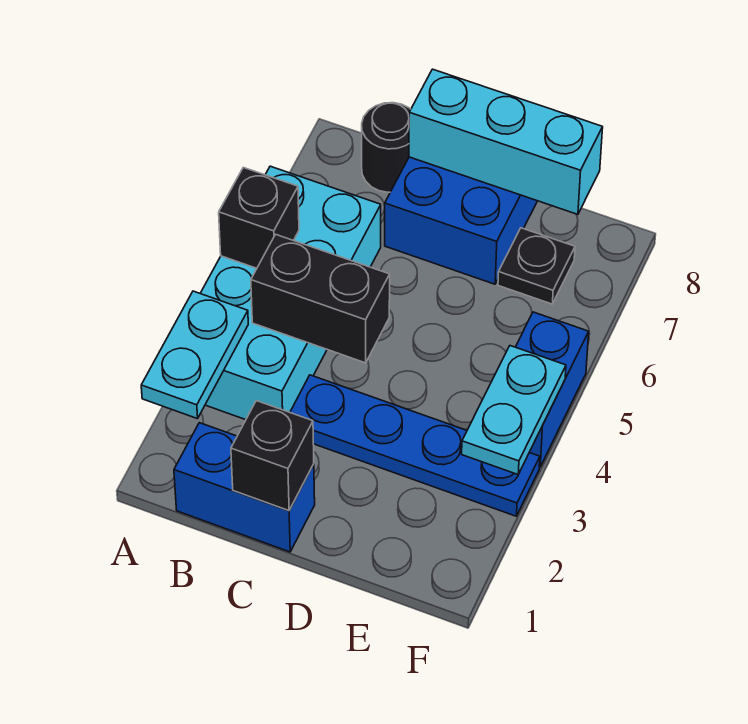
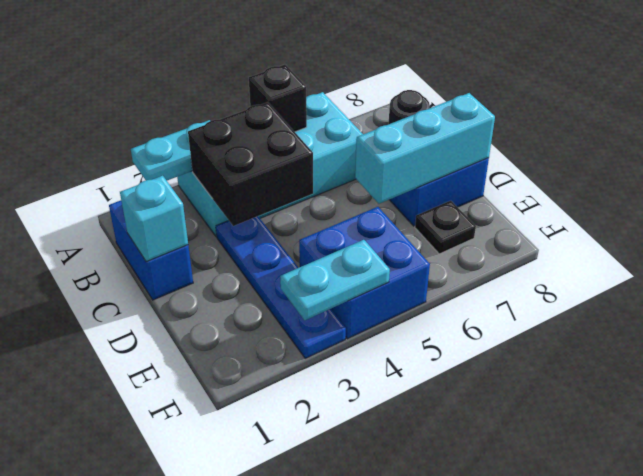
black 1x2 brick [251,234,390,363] -> black 2x2 brick [188,102,313,226]
black 1x1 brick [231,401,314,511] -> cyan 1x1 brick [120,176,188,262]
cyan 1x3 brick [409,69,603,214] -> cyan 1x3 brick turned to [355,93,495,204]
blue 1x2 brick [516,312,589,467] -> blue 2x2 brick [299,207,430,339]

